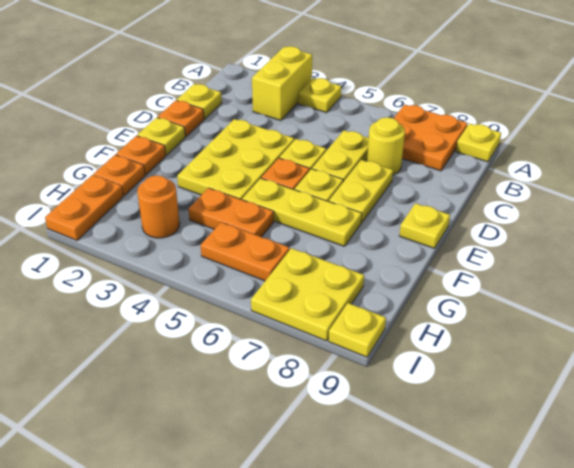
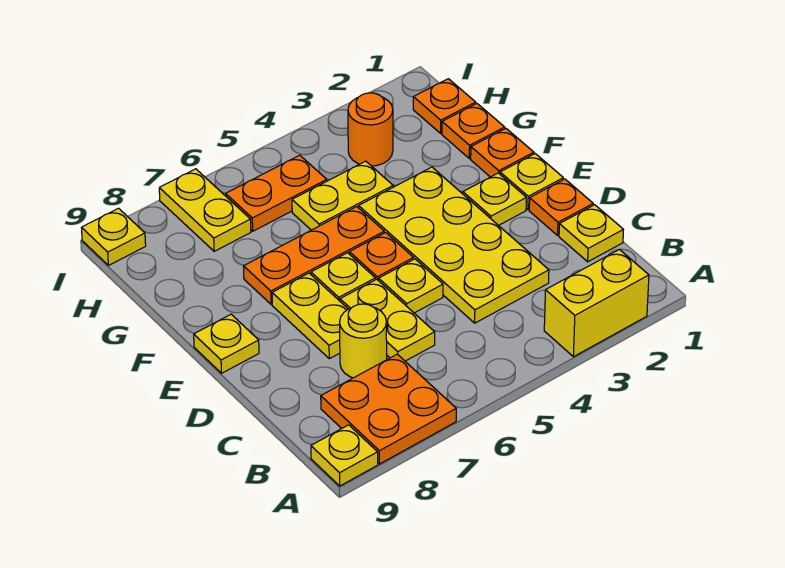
yellow 1x2 brick [252,46,312,120] -> yellow 1x2 brick turned to [544,249,649,357]
yellow 1x1 plate [298,78,341,113] -> yellow 1x1 plate moved to [463,173,526,225]
yellow 2x3 plate [177,119,294,200] -> yellow 2x4 plate [359,167,549,323]
yellow 1x3 plate [242,178,362,246] -> orange 1x3 plate [244,207,384,304]
orange 1x2 plate [188,188,274,237] -> yellow 1x2 plate [292,161,393,230]
orange 1x2 plate [45,175,123,240] -> orange 1x1 plate [413,79,476,133]
yellow 2x2 plate [251,248,364,341] -> yellow 1x2 plate [159,169,251,251]

